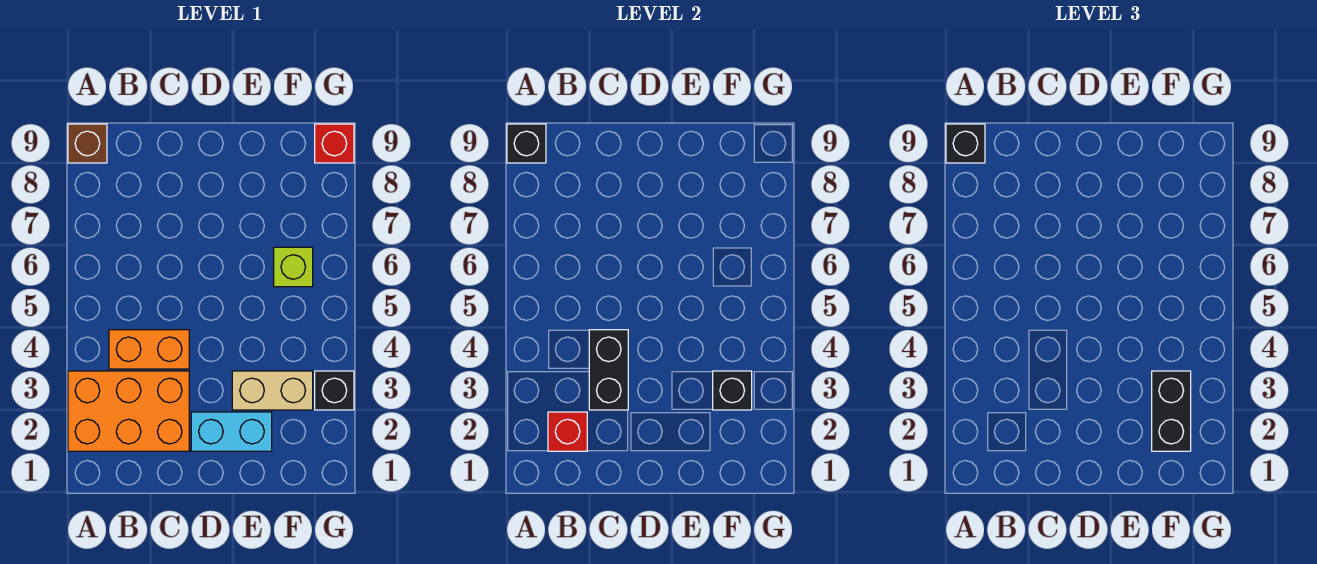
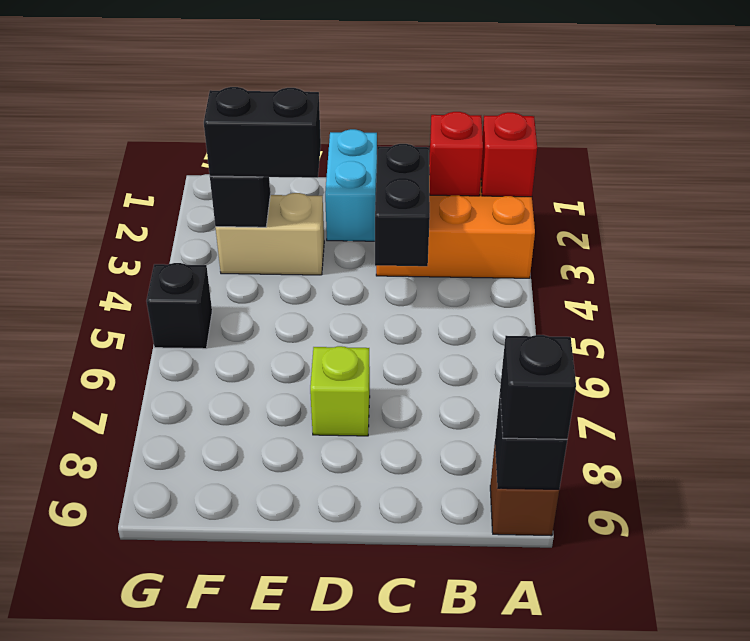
orange 1x2 brick [109,330,189,369] -> none
cyan 1x2 brick [191,412,272,451] -> cyan 1x2 brick turned to [325,129,377,241]
black 1x2 brick [1152,371,1191,451] -> black 1x2 brick turned to [204,87,321,178]
lime 1x1 brick [274,247,313,287] -> lime 1x1 brick moved to [310,346,370,436]
black 1x1 brick [315,371,354,410] -> black 1x1 brick moved to [147,263,212,349]
red 1x1 brick [315,124,354,163] -> red 1x1 brick moved to [481,112,537,197]

